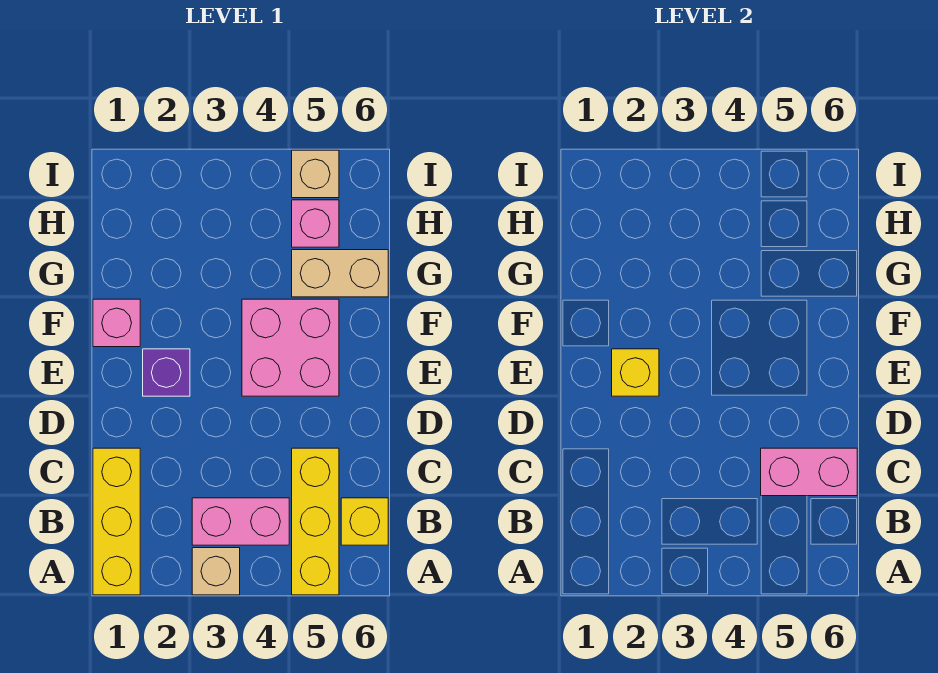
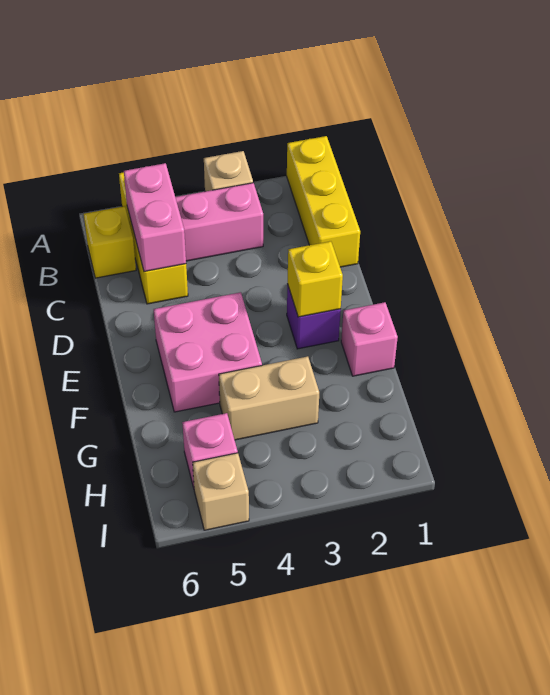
pink 1x2 brick [761,448,857,496] -> pink 1x2 brick turned to [124,163,186,272]
tan 1x2 brick [292,250,388,297] -> tan 1x2 brick moved to [219,356,319,440]

